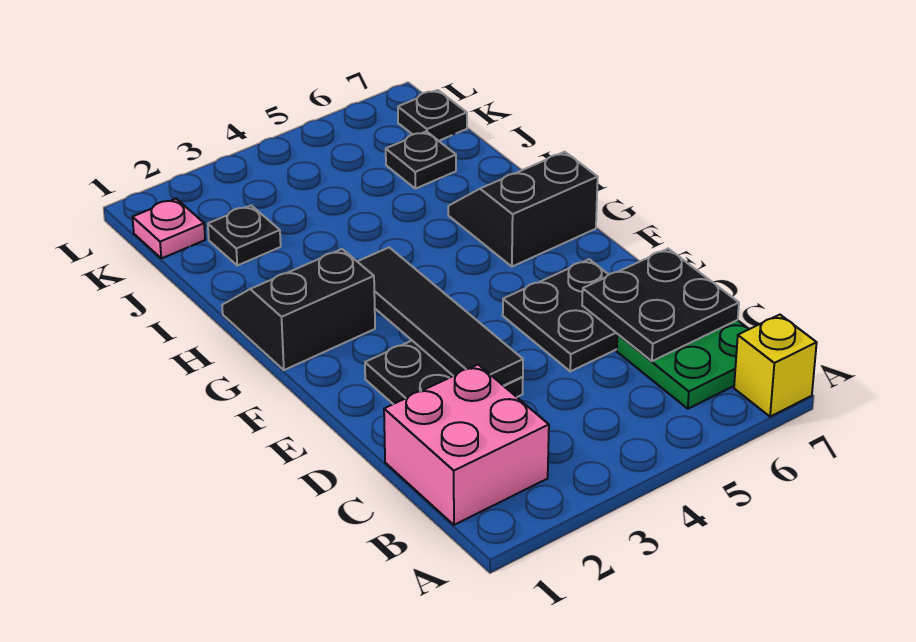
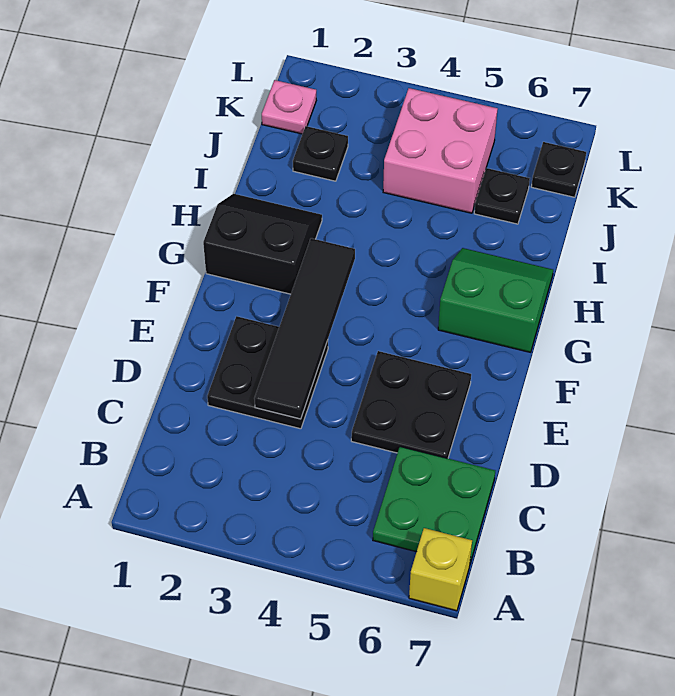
pink 2x2 brick [384,365,549,525] -> pink 2x2 brick moved to [383,88,497,213]
black 2x2 plate [582,249,739,361] -> none
black 2x2 slope [448,152,598,267] -> green 2x2 slope [438,248,553,352]

